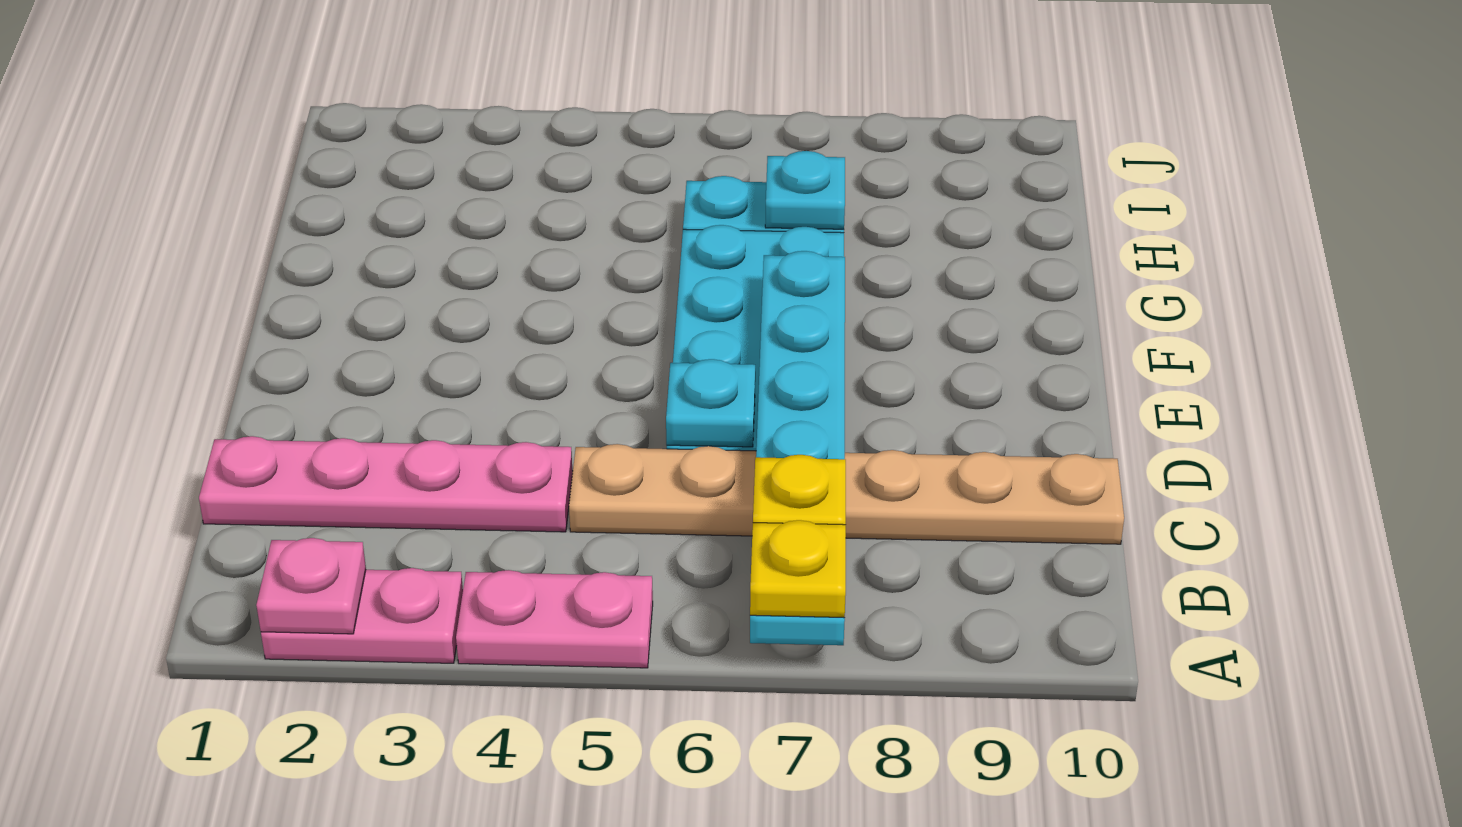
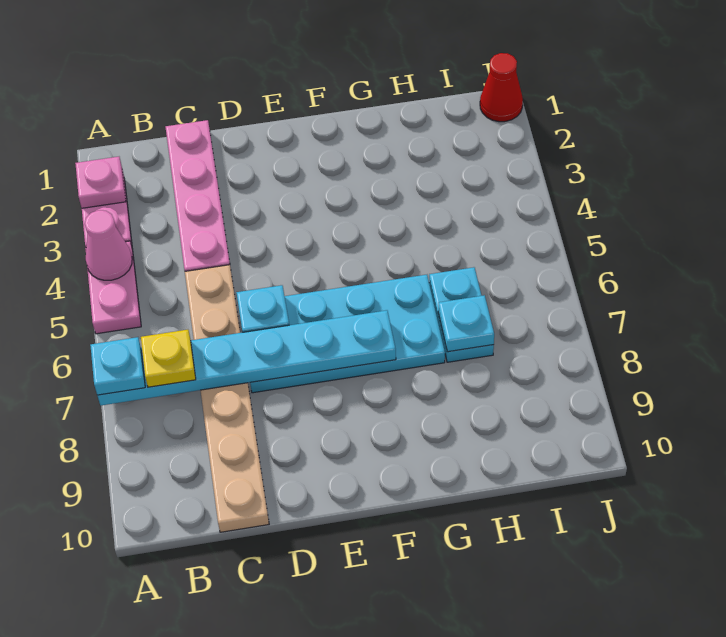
none -> pink 1x1 cone [85,210,132,280]
yellow 1x1 plate [750,520,846,618] -> cyan 1x1 plate [90,337,145,395]
none -> red 1x1 cone [480,53,523,122]

